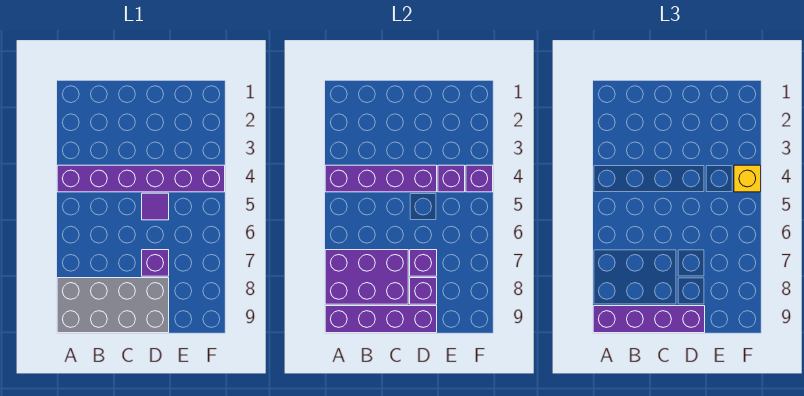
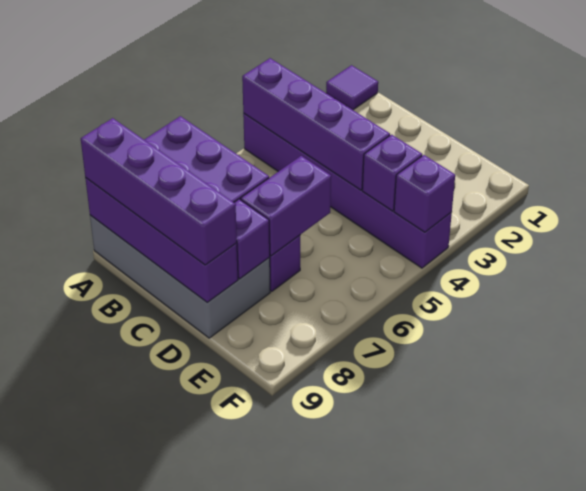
purple 1x1 tile [142,193,169,220] -> purple 1x1 tile moved to [326,65,378,110]
purple 1x1 brick [410,250,437,276] -> purple 1x2 brick [241,156,331,256]
yellow 1x1 brick [734,165,761,192] -> none

